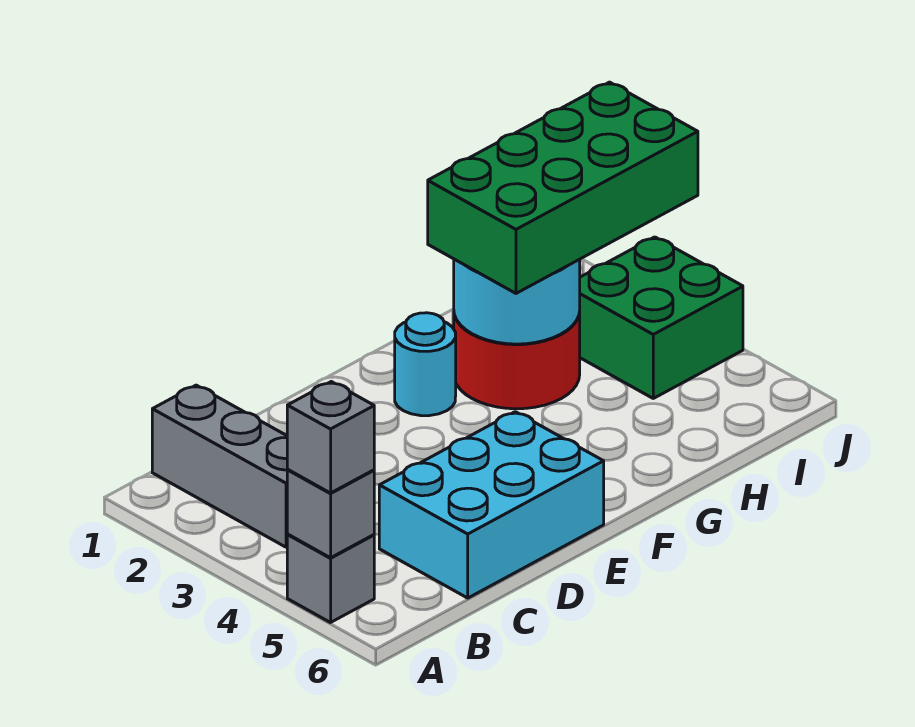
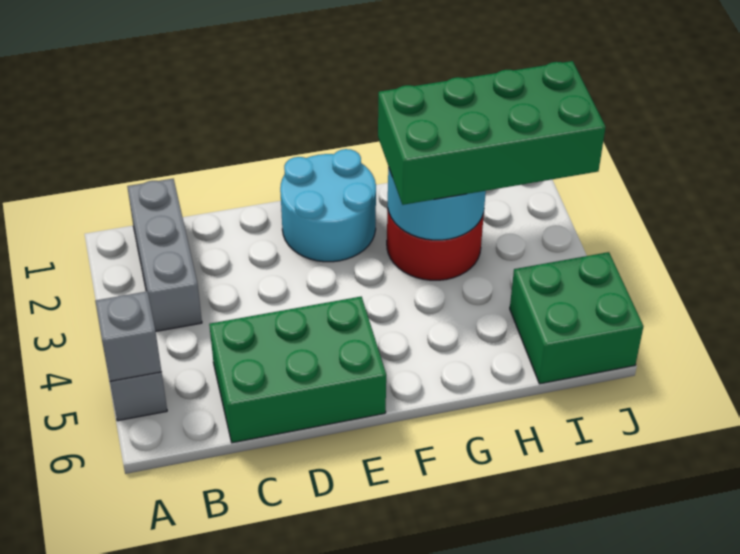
grey 1x1 brick [287,382,374,493] -> none
cyan 2x3 brick [379,412,604,598] -> green 2x3 brick [209,297,386,443]
cyan 1x1 round brick [395,313,456,416] -> cyan 2x2 round brick [280,149,376,262]
green 2x2 brick [580,237,743,398] -> green 2x2 brick moved to [510,252,643,384]

